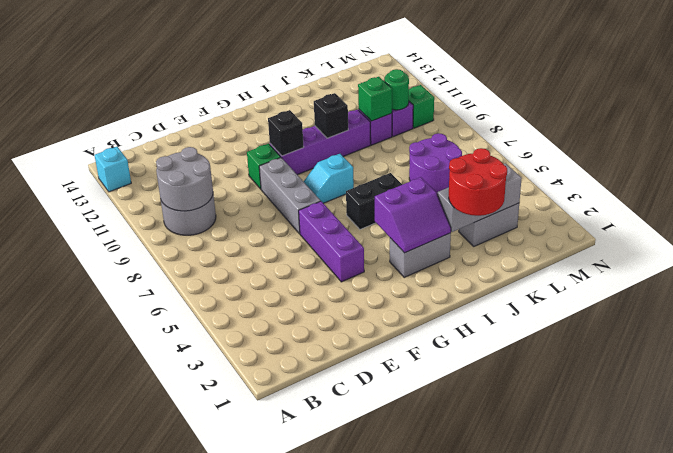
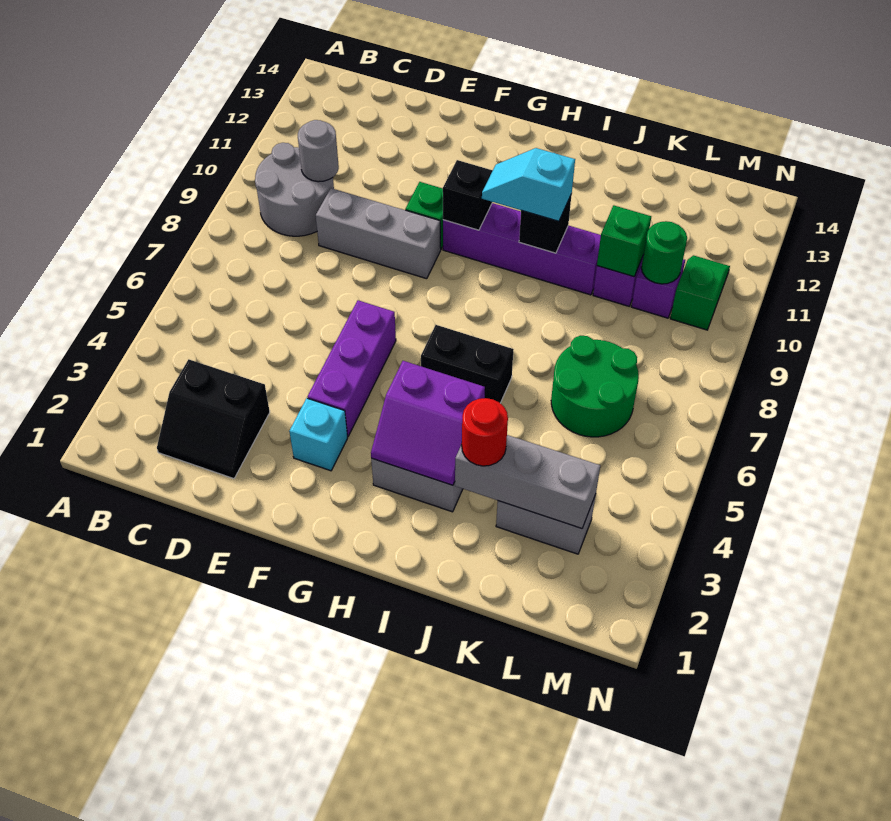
cyan 1x1 brick [95,147,131,192] -> cyan 1x1 brick moved to [289,398,348,471]
grey 2x2 round brick [156,147,213,211] -> grey 1x1 round brick [298,120,339,182]
none -> black 2x2 slope [157,359,270,479]
grey 1x3 brick [259,158,320,234] -> grey 1x3 brick turned to [316,188,441,279]
cyan 1x2 slope [304,154,354,203] -> cyan 1x2 slope moved to [482,148,575,221]
red 2x2 round brick [449,148,507,216] -> red 1x1 round brick [462,398,508,466]
purple 2x2 round brick [409,133,462,195] -> green 2x2 round brick [551,336,639,437]

